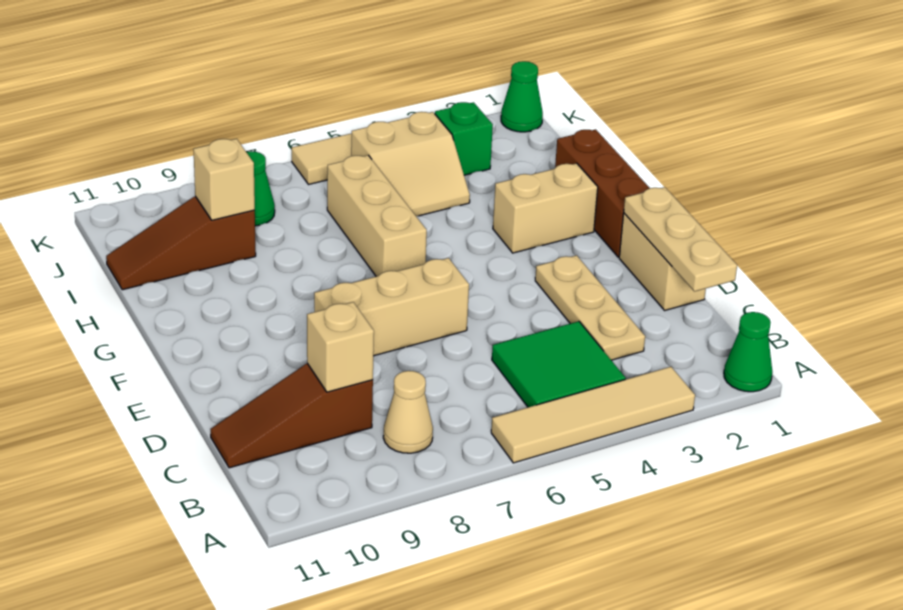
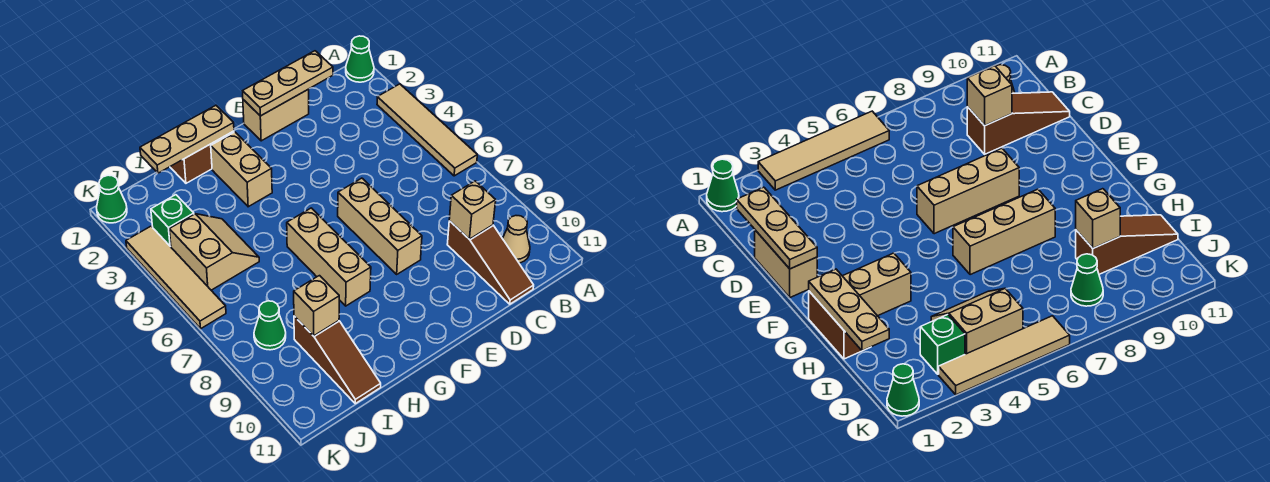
green 2x2 tile [492,321,626,407] -> none
tan 1x1 cone [383,371,433,453] -> tan 1x1 cone moved to [502,216,530,263]
tan 1x3 plate [535,255,645,360] -> tan 1x3 plate moved to [140,105,234,173]
brown 1x3 brick [555,129,650,257] -> brown 1x2 brick [170,131,234,183]
tan 1x3 brick [327,155,427,276] -> tan 1x3 brick turned to [287,208,371,306]

